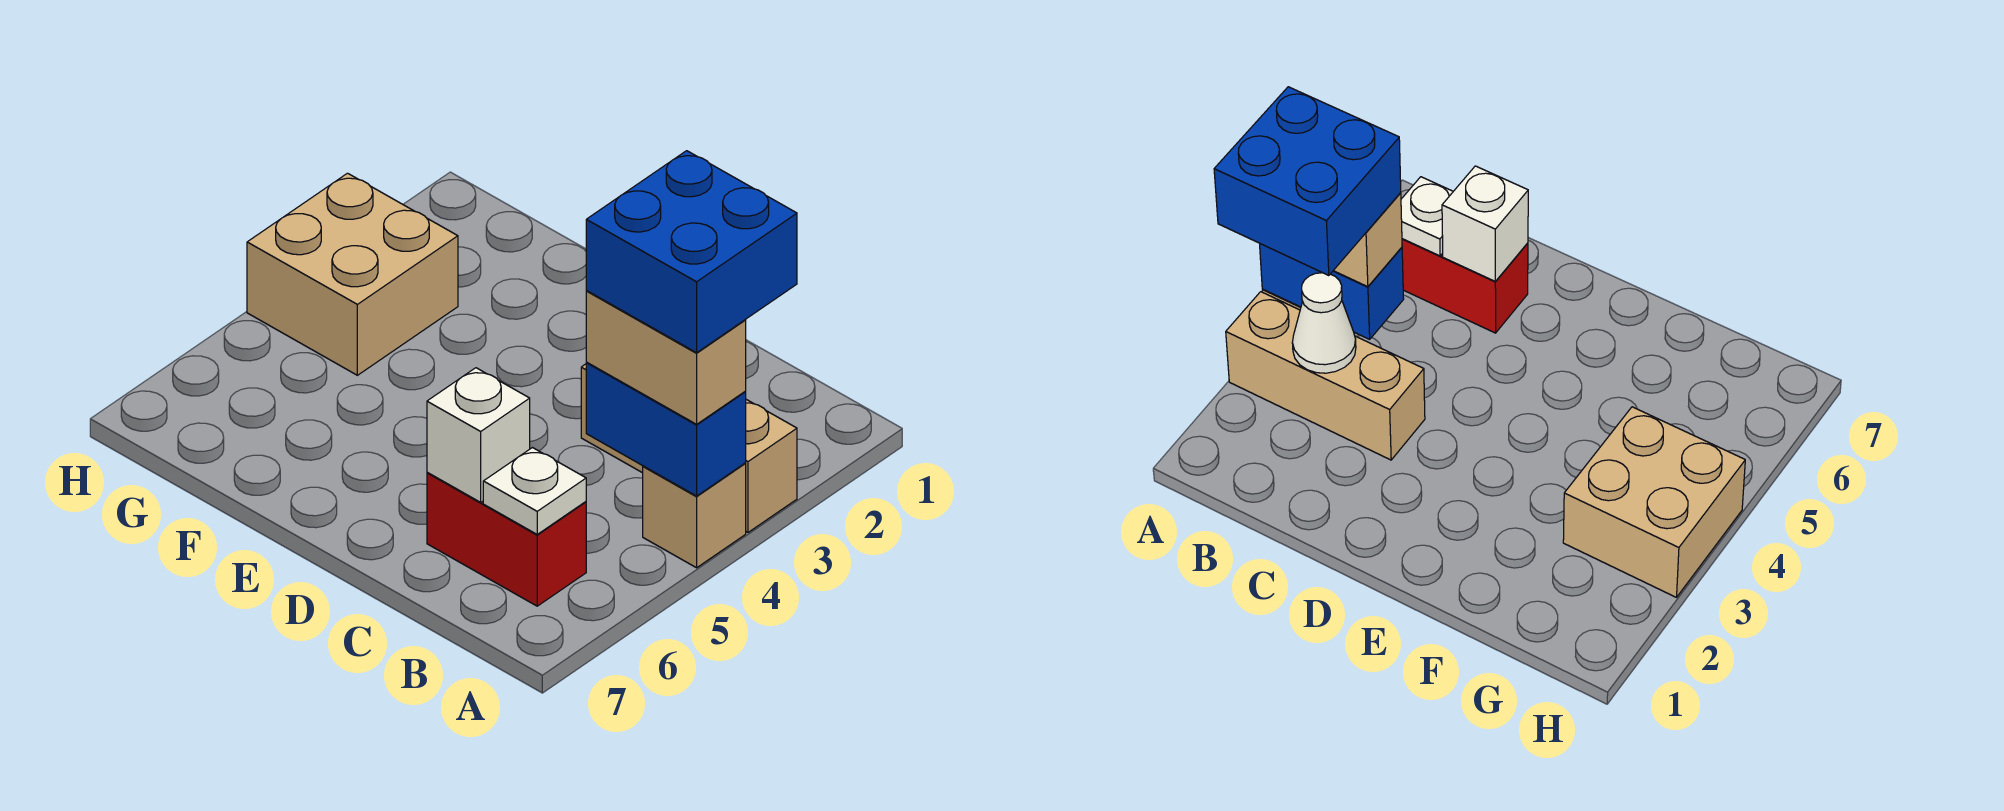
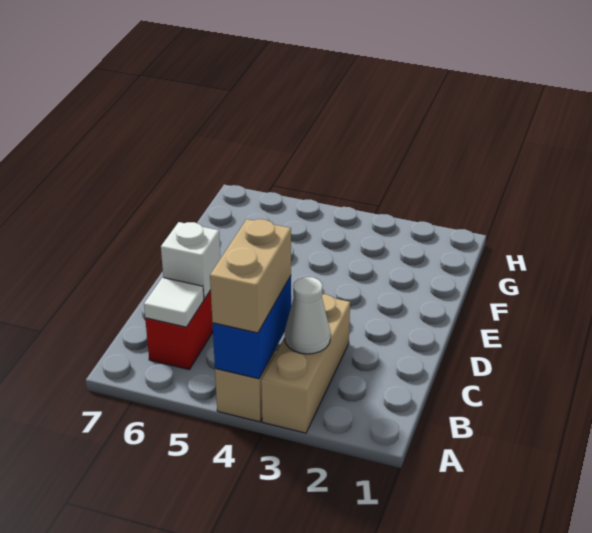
blue 2x2 brick [586,151,797,353] -> none
white 1x1 plate [483,448,586,534] -> white 1x1 tile [144,278,204,327]
tan 2x2 brick [247,173,458,375] -> none

